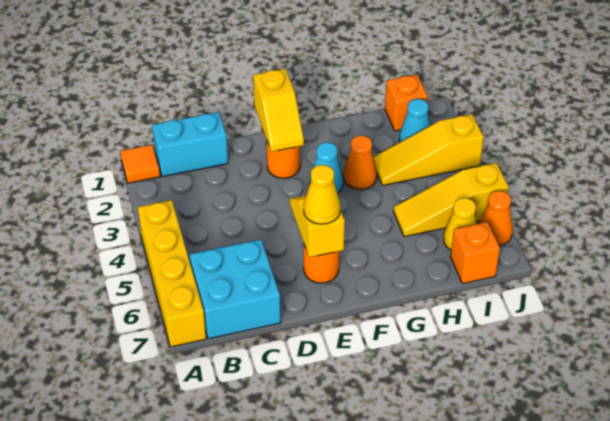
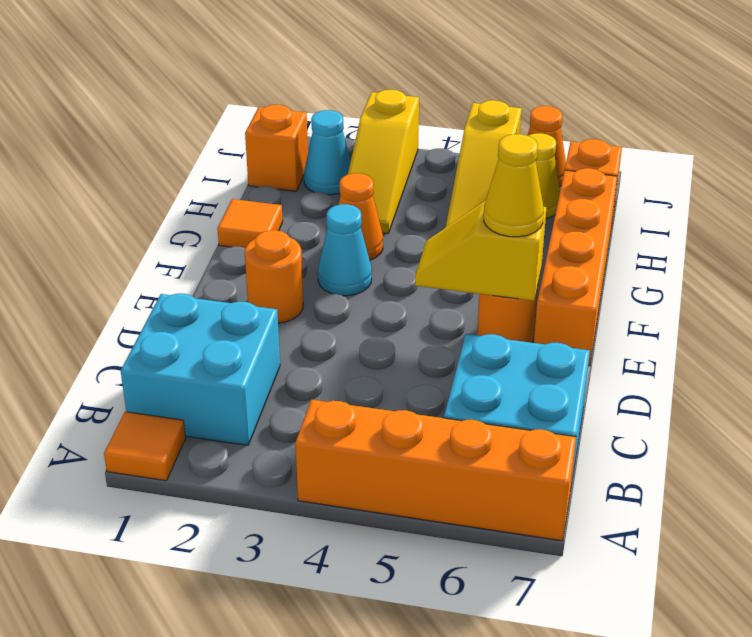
yellow 1x4 brick [138,200,206,347] -> orange 1x4 brick [296,400,576,541]
cyan 1x2 brick [152,112,228,177] -> cyan 2x2 brick [121,294,280,445]
yellow 1x2 slope [253,69,304,152] -> none
none -> orange 1x4 brick [534,168,617,366]
none -> orange 1x1 tile [217,199,283,248]

